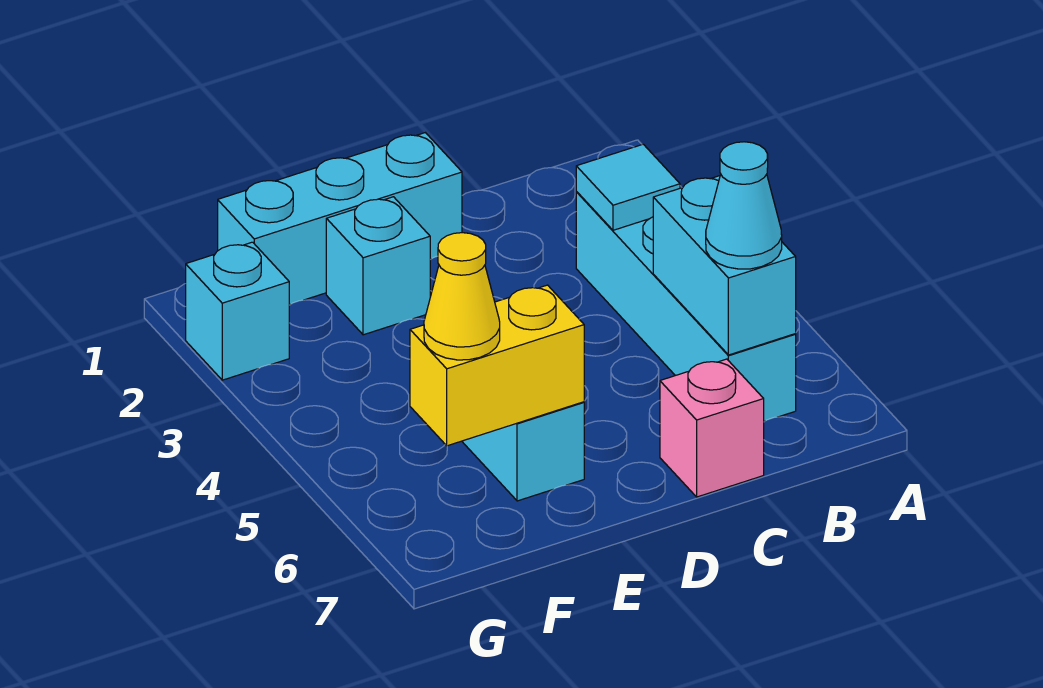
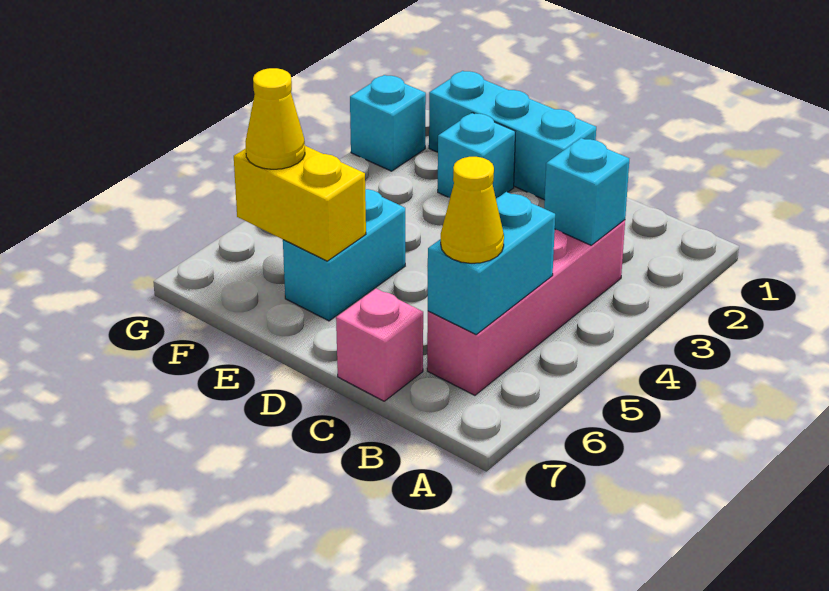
cyan 1x4 brick [576,192,796,421] -> pink 1x4 brick [427,220,625,395]
cyan 1x1 tile [576,144,680,230] -> cyan 1x1 brick [544,138,629,245]
cyan 1x1 cone [706,142,782,269] -> yellow 1x1 cone [441,157,504,263]

